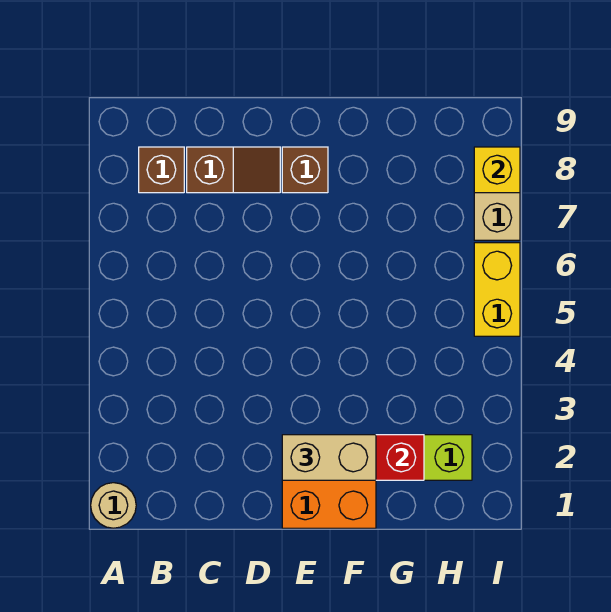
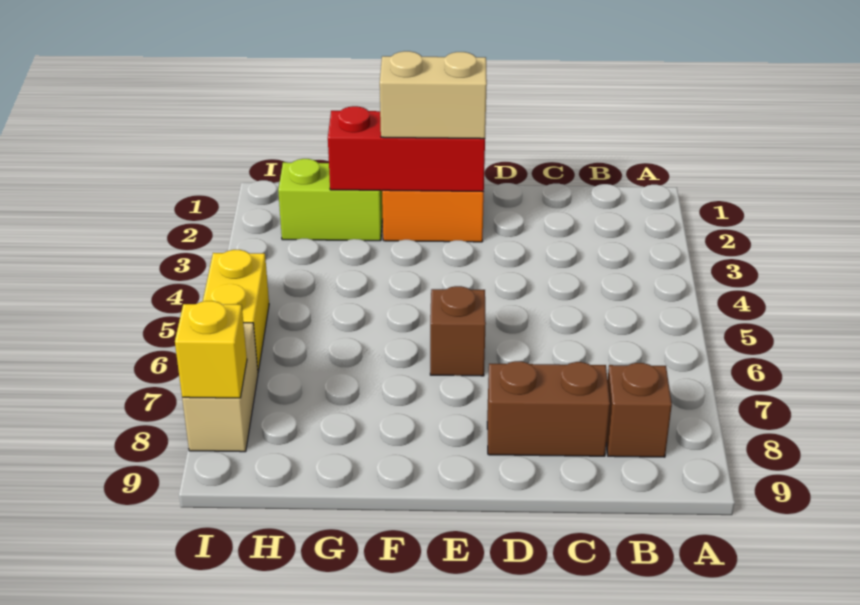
tan 1x1 round brick [91,483,136,528] -> none
brown 1x2 slope [187,147,280,193] -> brown 1x2 brick [487,361,610,456]
brown 1x1 brick [282,147,328,193] -> brown 1x1 brick moved to [430,286,486,376]

